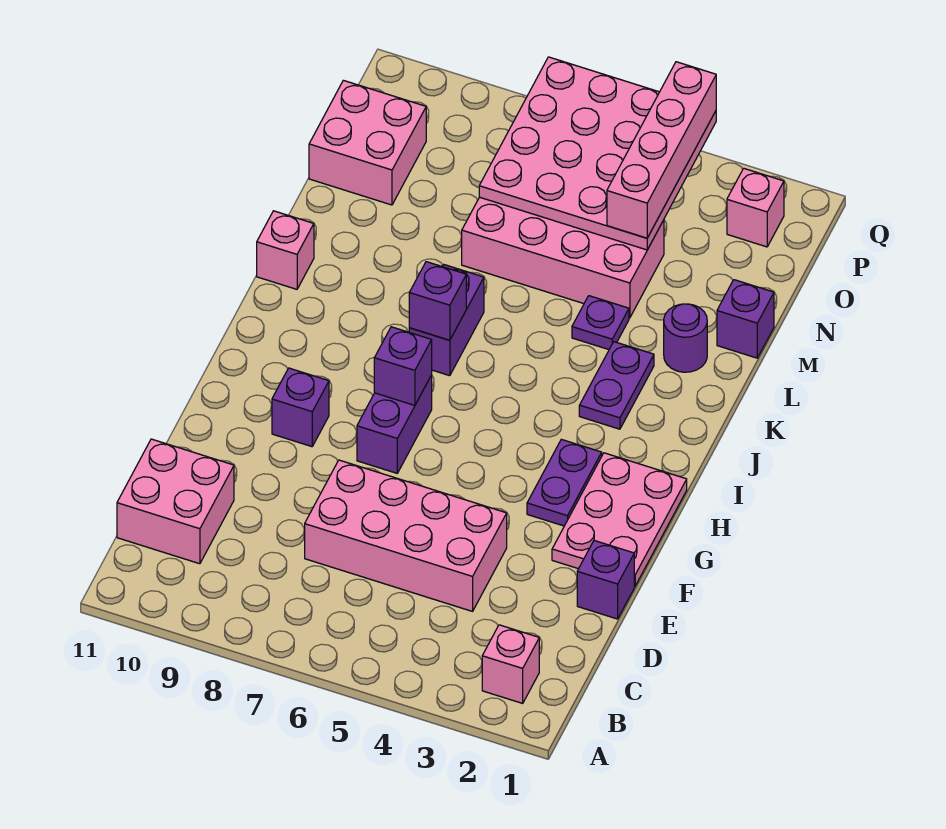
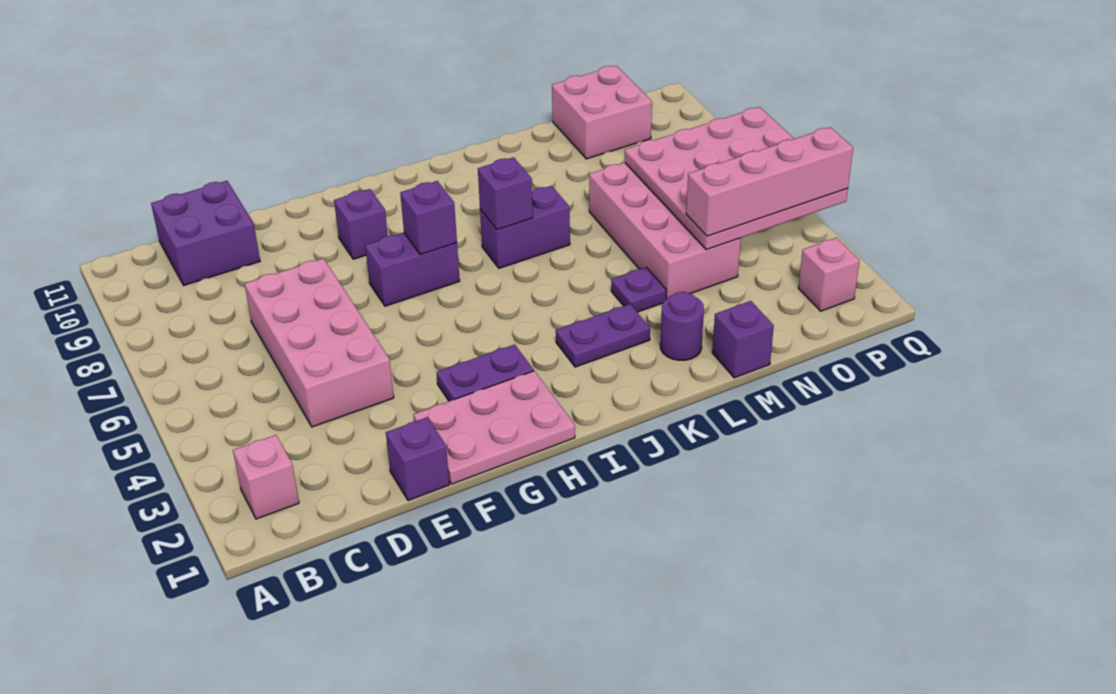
pink 2x2 brick [117,439,234,564] -> purple 2x2 brick [151,181,260,285]
pink 1x1 brick [257,211,314,289] -> none

